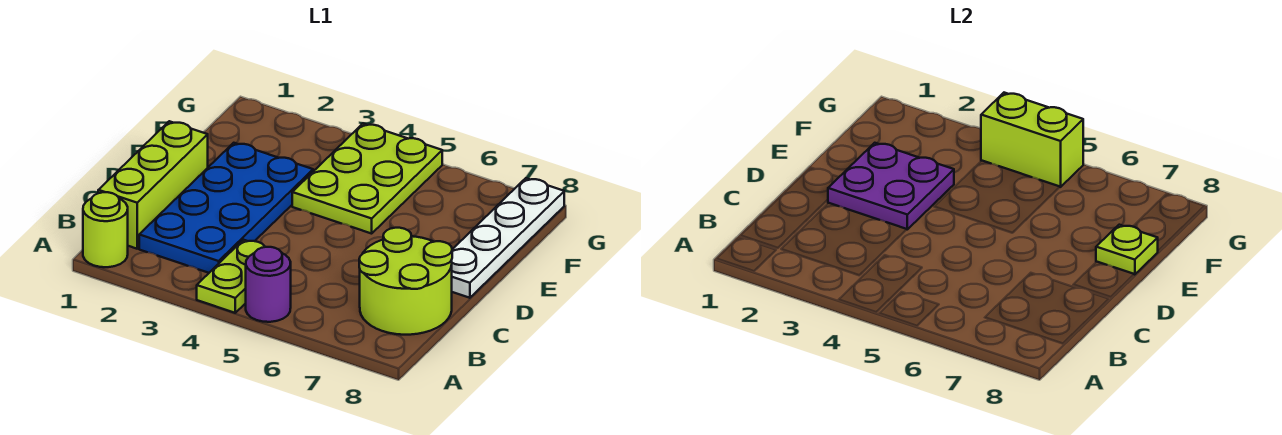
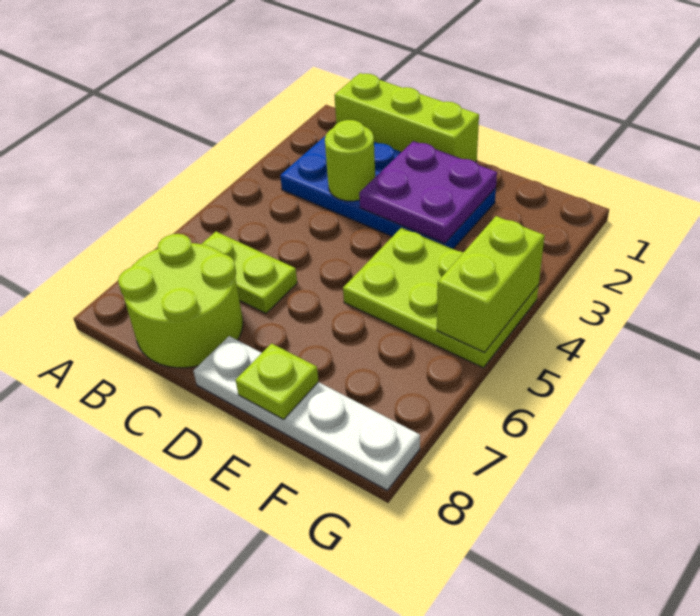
lime 1x1 round brick [83,192,128,267] -> lime 1x1 round brick moved to [325,120,375,201]
lime 1x2 plate [197,240,265,313] -> lime 1x2 plate moved to [202,232,297,313]
purple 1x1 round brick [246,247,291,322] -> none

